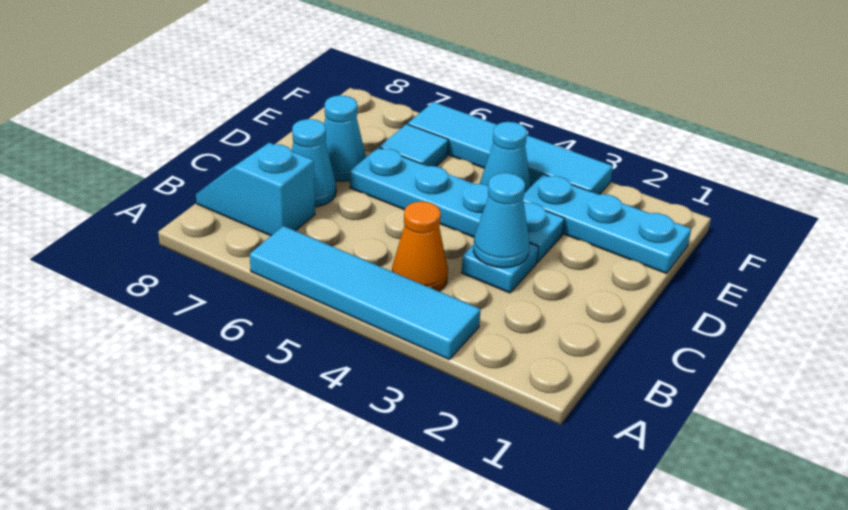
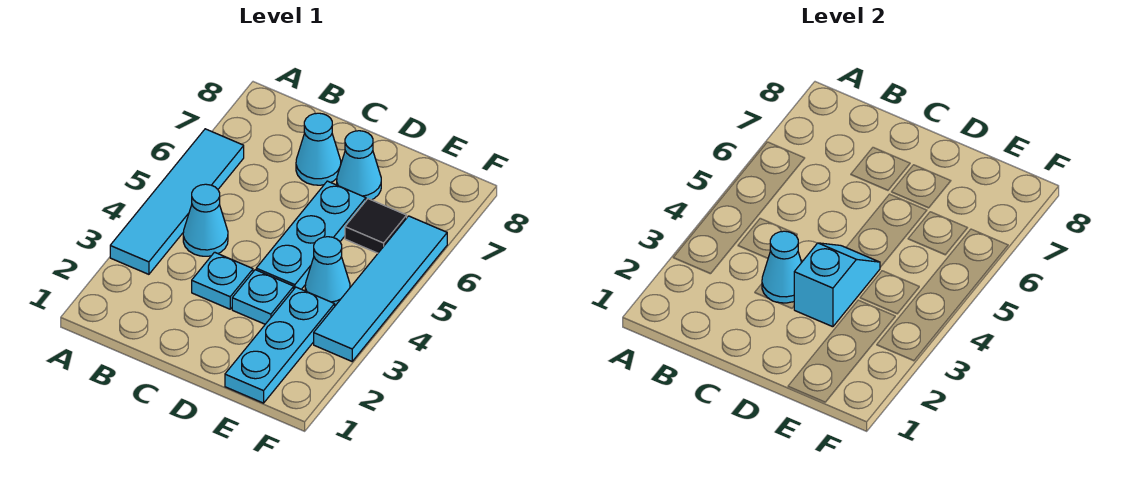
orange 1x1 cone [392,201,448,291] -> cyan 1x1 cone [183,184,228,256]
cyan 1x2 slope [196,143,315,236] -> cyan 1x2 slope moved to [794,243,880,327]
cyan 1x1 tile [380,124,449,166] -> black 1x1 tile [345,199,407,253]

